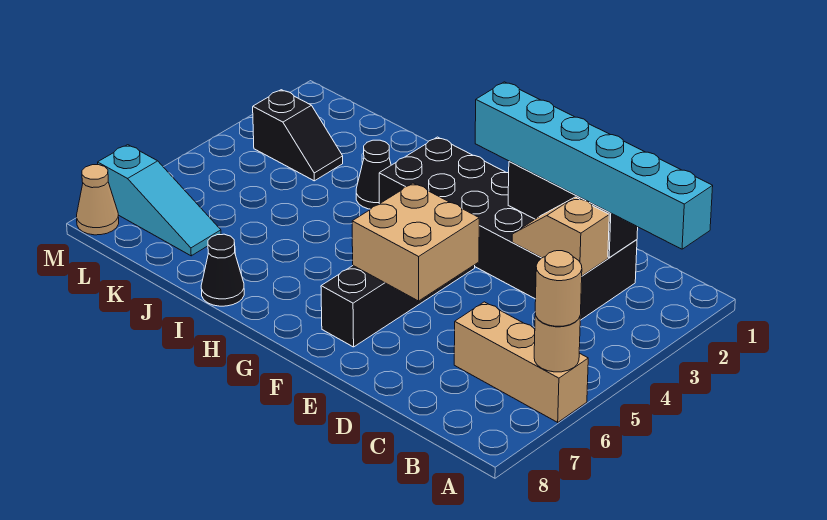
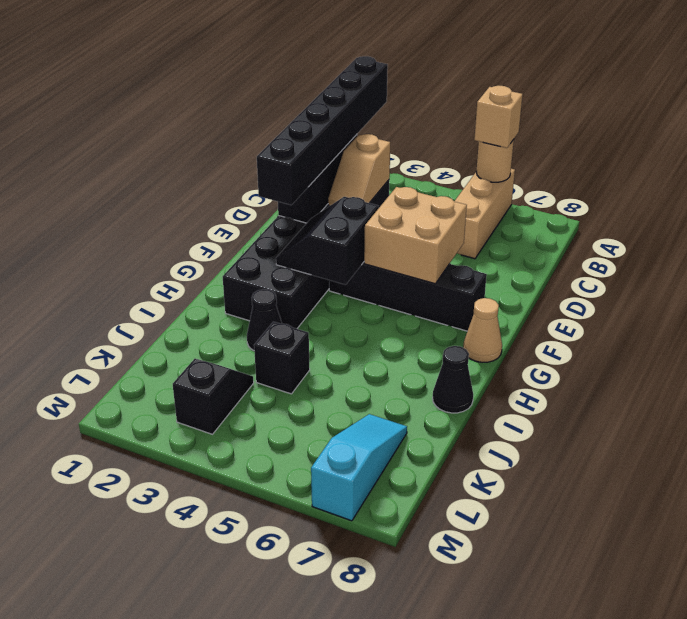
cyan 1x6 brick [475,82,713,249] -> black 1x6 brick [257,56,388,205]
tan 1x1 round brick [535,251,582,326] -> tan 1x1 brick [474,86,523,148]
none -> black 2x2 slope [276,197,379,285]
none -> black 1x1 brick [254,322,310,394]
tan 1x1 cone [77,165,119,235] -> tan 1x1 cone moved to [463,298,502,362]

